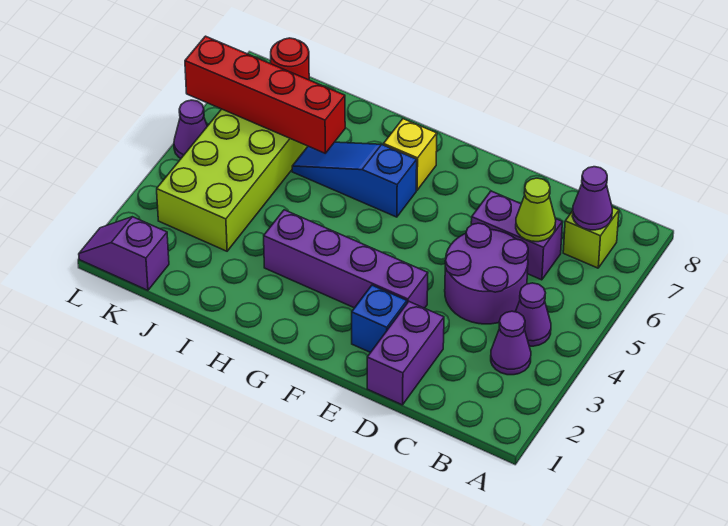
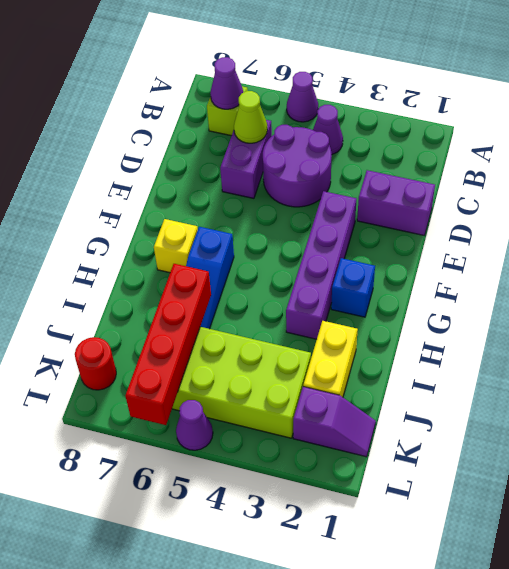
purple 1x1 cone [491,311,531,375] -> purple 1x1 cone moved to [287,72,318,122]
blue 1x1 brick [352,285,407,353] -> blue 1x1 brick moved to [331,258,375,317]
none -> yellow 1x2 brick [303,321,358,397]
purple 1x2 slope [79,217,169,290] -> purple 1x2 slope turned to [293,387,376,457]

